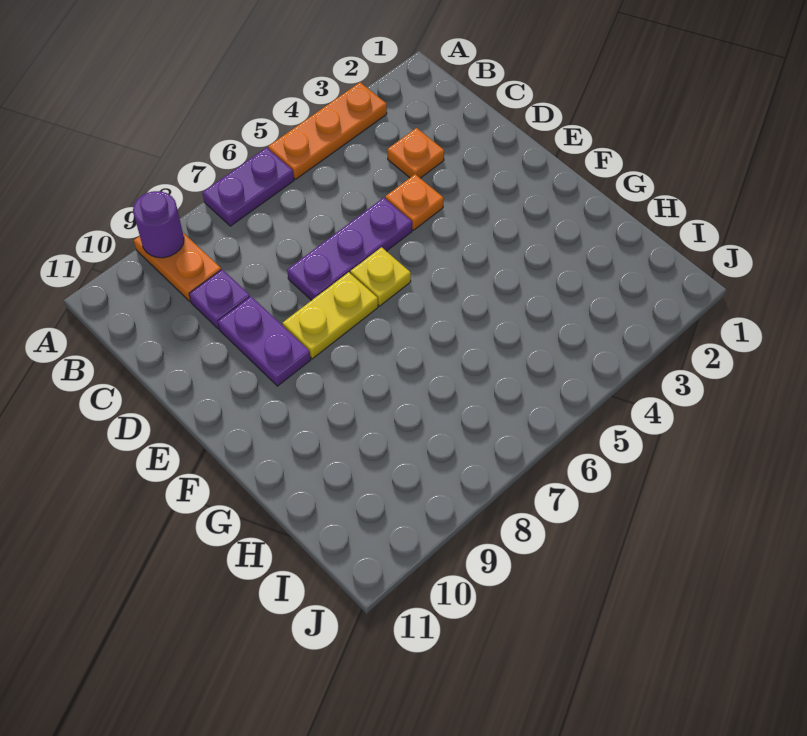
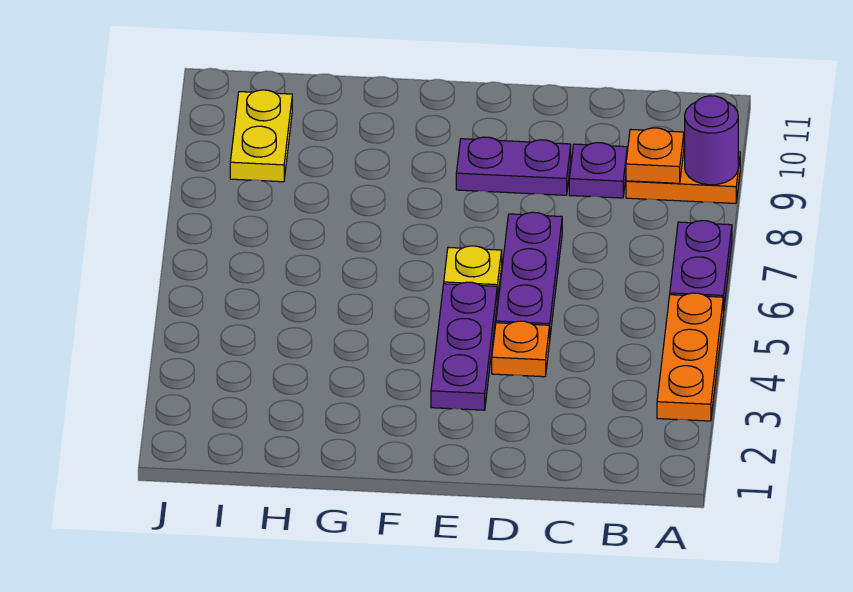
orange 1x1 plate [387,128,444,178] -> orange 1x1 plate moved to [626,128,684,183]
none -> purple 1x3 plate [431,282,497,410]
yellow 1x2 plate [283,272,378,359] -> yellow 1x2 plate moved to [230,90,292,182]

